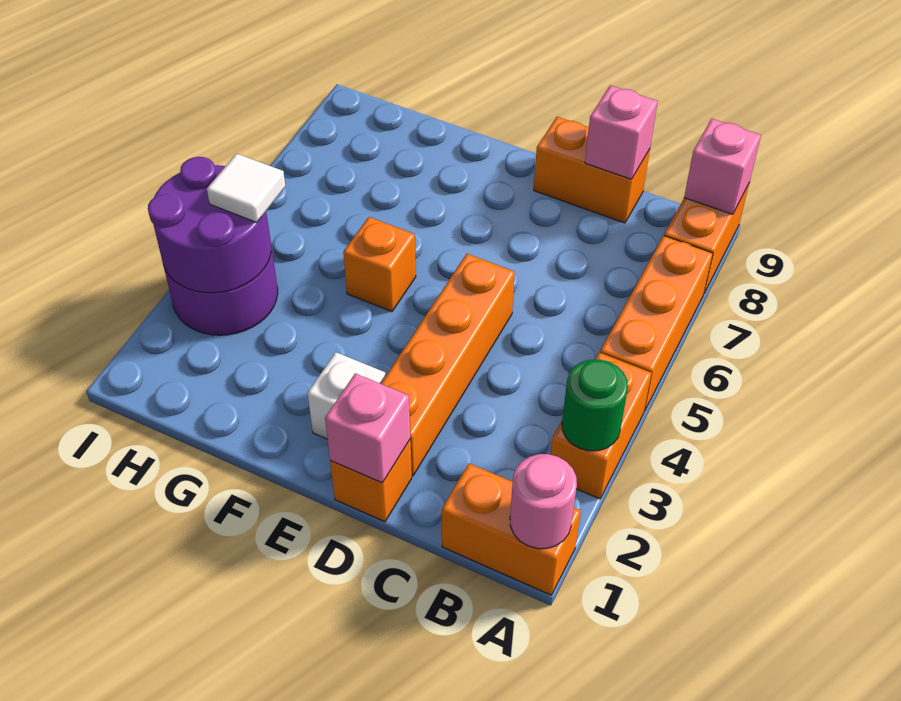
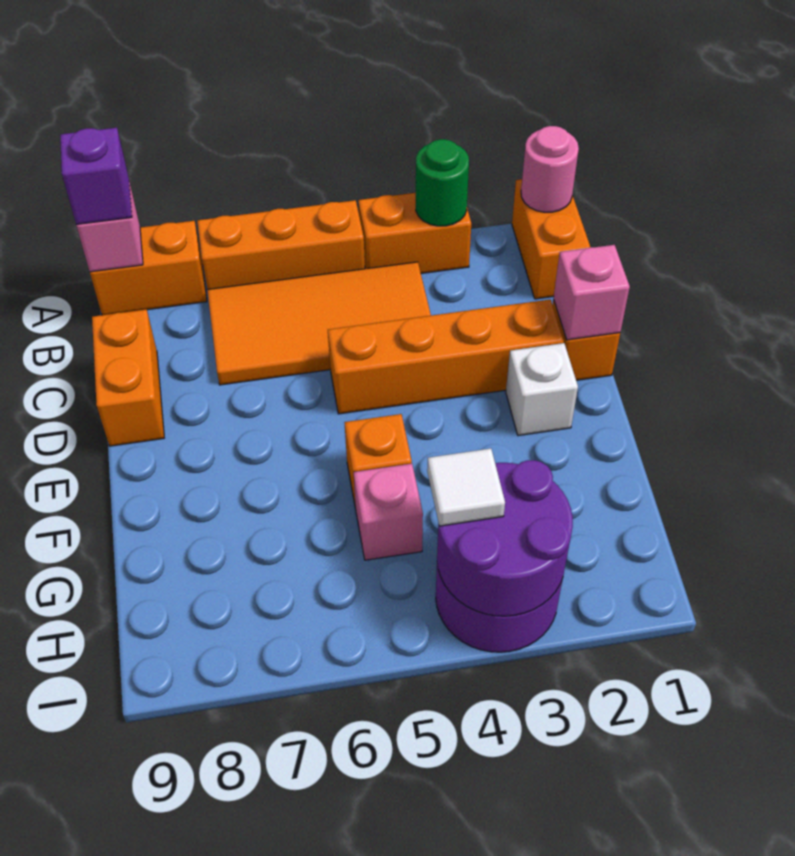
none -> purple 1x1 brick [60,128,132,224]
none -> orange 2x4 tile [207,262,431,385]
pink 1x1 brick [585,85,658,179] -> pink 1x1 brick moved to [354,464,423,560]

